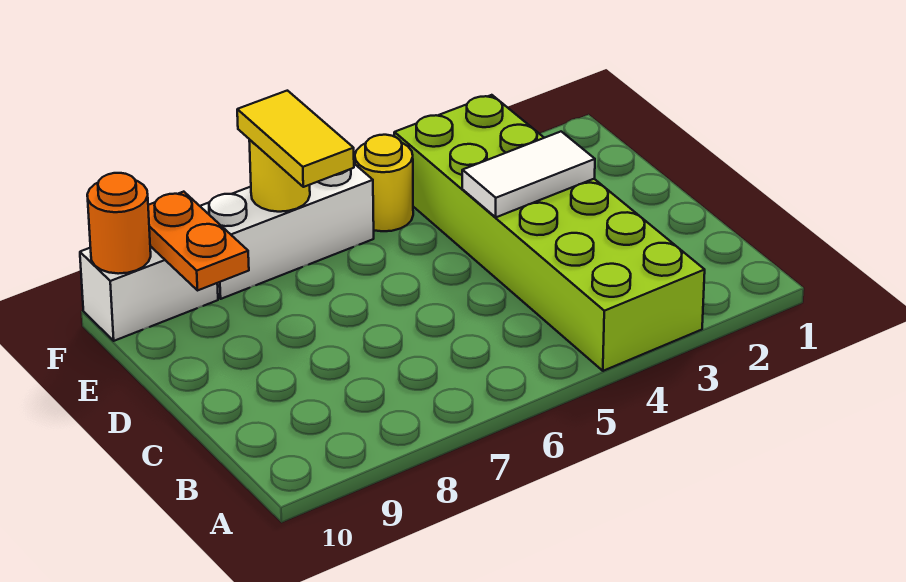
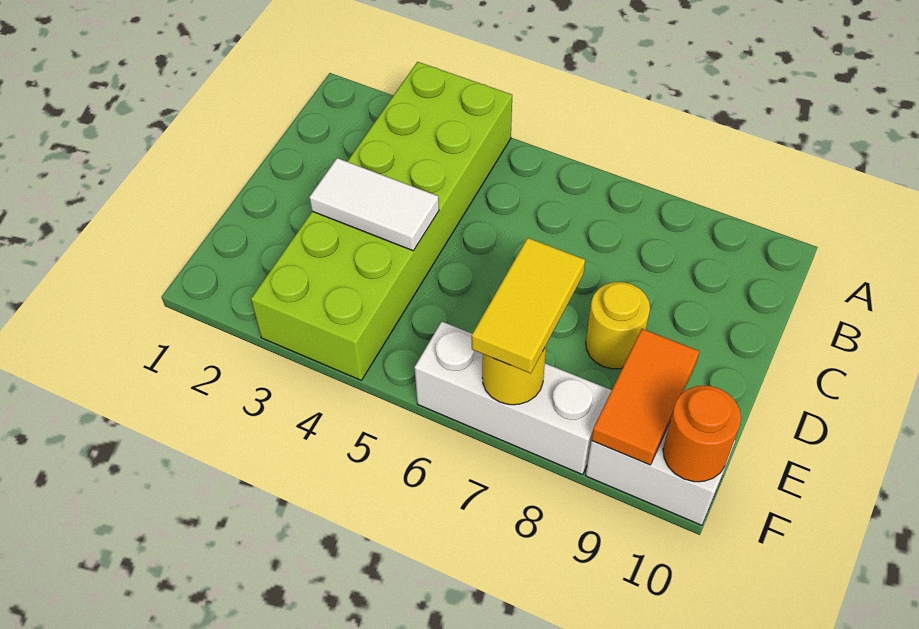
orange 1x2 plate [148,192,249,290] -> orange 1x2 tile [592,329,699,465]
yellow 1x1 round brick [355,135,413,231] -> yellow 1x1 round brick moved to [586,282,650,369]

